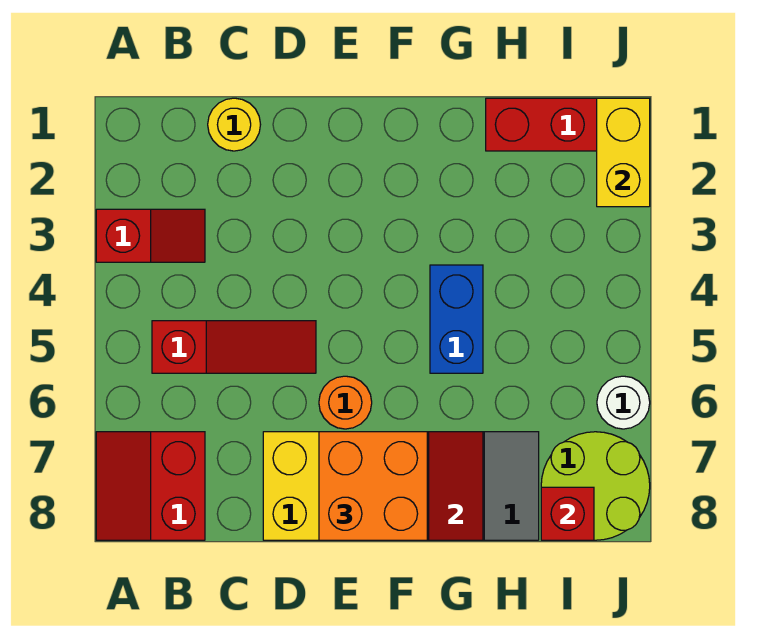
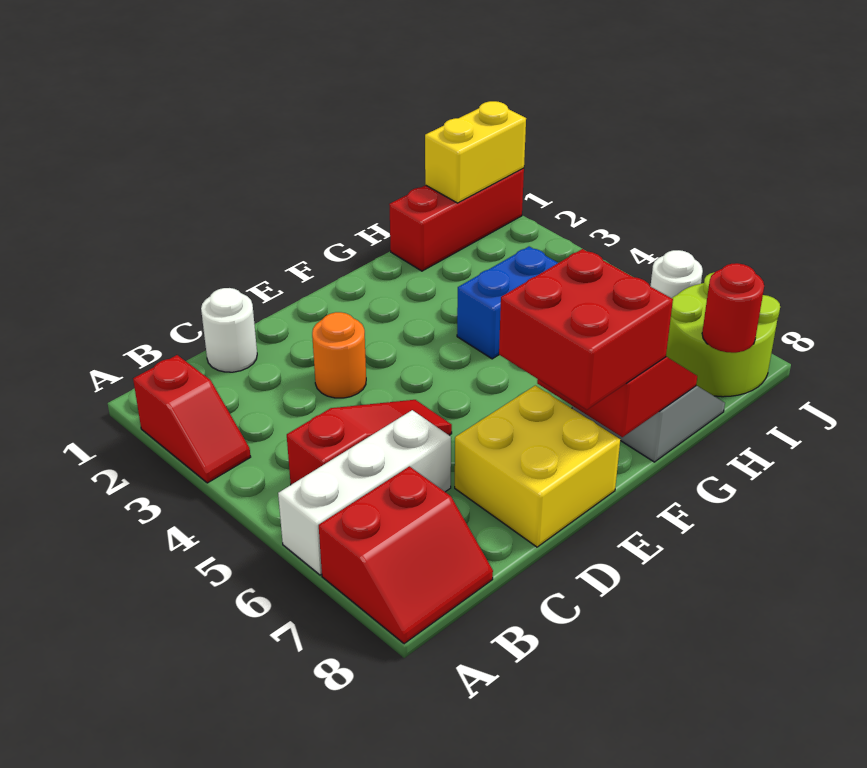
red 1x2 slope [96,209,205,262] -> red 1x2 slope turned to [133,355,251,483]
none -> white 1x3 brick [278,410,451,575]
red 2x2 slope [96,432,205,540] -> red 2x2 slope turned to [319,466,493,644]
yellow 1x1 round brick [208,98,261,151] -> white 1x1 round brick [201,288,257,372]
orange 1x1 round brick [319,376,372,429] -> orange 1x1 round brick moved to [312,312,366,398]
orange 2x2 brick [319,432,427,540] -> red 2x2 brick [499,249,673,410]
blue 1x2 brick [430,265,483,373] -> blue 1x2 brick turned to [457,246,558,359]
red 1x1 brick [541,487,594,540] -> red 1x1 round brick [702,263,764,353]
yellow 1x2 brick [597,98,650,207] -> yellow 1x2 brick turned to [425,101,526,203]

